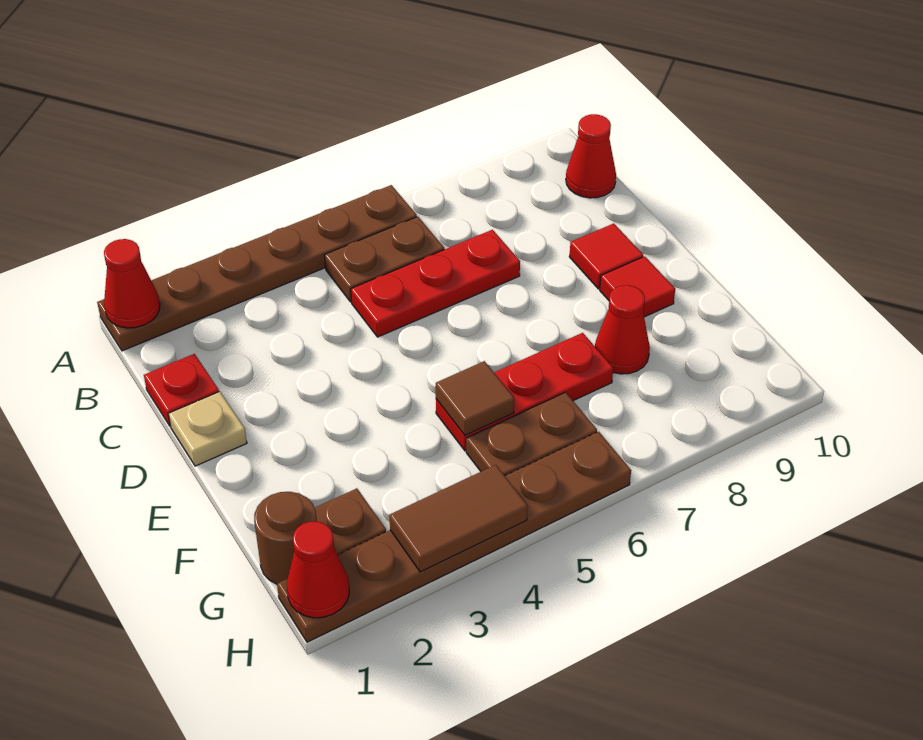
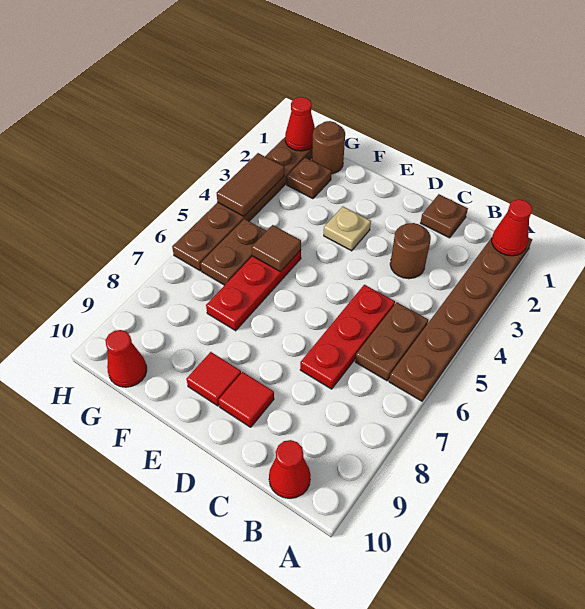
red 1x1 plate [144,354,219,426] -> brown 1x1 plate [421,194,468,238]
none -> brown 1x1 round brick [390,223,431,279]
tan 1x1 plate [168,392,247,466] -> tan 1x1 plate moved to [324,206,371,251]
red 1x1 cone [595,285,650,374] -> red 1x1 cone moved to [106,330,147,387]

